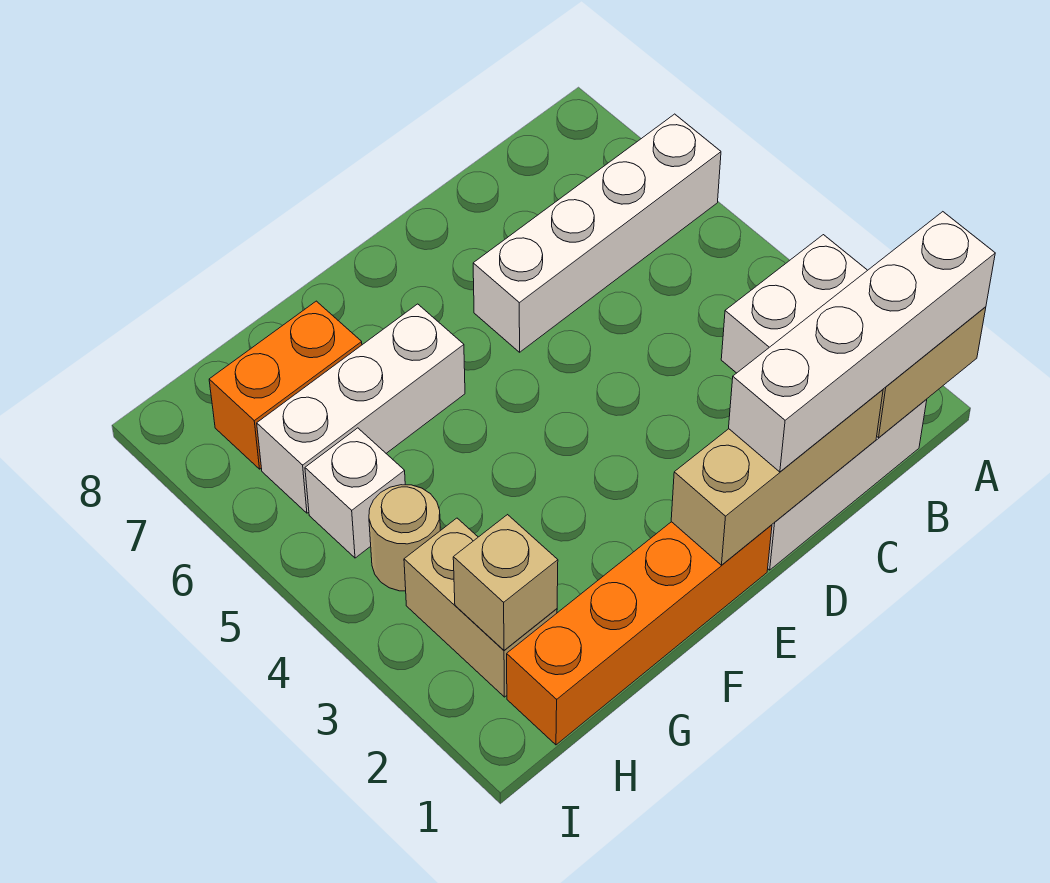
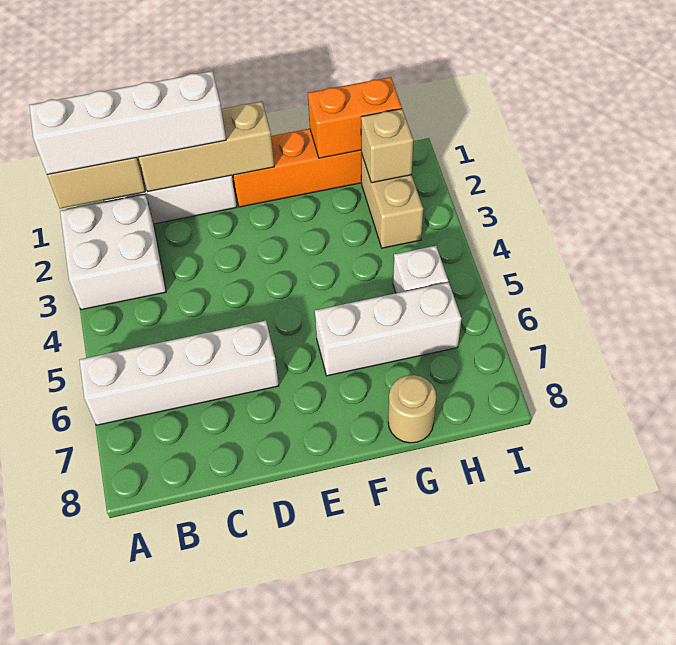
orange 1x2 brick [209,301,362,469] -> orange 1x2 brick moved to [308,77,402,158]
tan 1x1 round brick [369,485,440,591] -> tan 1x1 round brick moved to [388,375,436,443]

